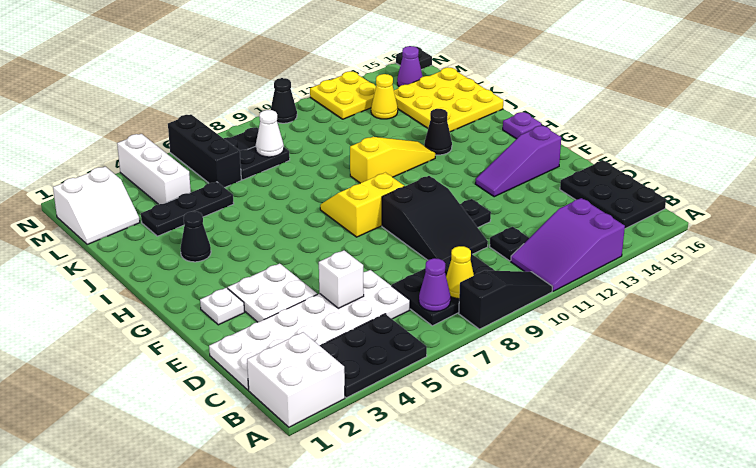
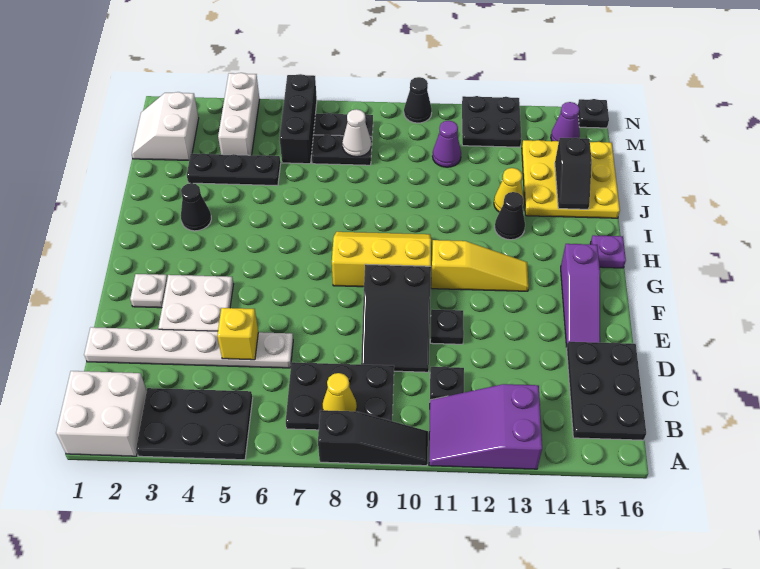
purple 1x1 cone [419,258,451,311] -> purple 1x1 cone moved to [433,121,461,167]
white 2x6 plate [209,270,410,390] -> white 1x6 plate [84,327,293,368]
white 1x1 brick [319,250,364,308] -> yellow 1x1 brick [217,308,258,360]
purple 1x3 slope [475,126,561,197] -> purple 1x3 slope turned to [561,244,600,347]
yellow 2x2 slope [320,173,404,237] -> yellow 2x3 slope [332,232,431,287]
yellow 1x3 slope [350,137,435,183] -> yellow 1x3 slope moved to [431,240,529,291]
none -> black 1x2 slope [555,138,592,209]
white 2x2 slope [53,167,140,244] -> white 2x2 slope turned to [132,92,199,160]
yellow 1x1 cone [371,74,398,119] -> yellow 1x1 cone moved to [494,168,524,212]
yellow 2x2 plate [310,71,376,119] -> black 2x2 plate [462,96,521,147]

